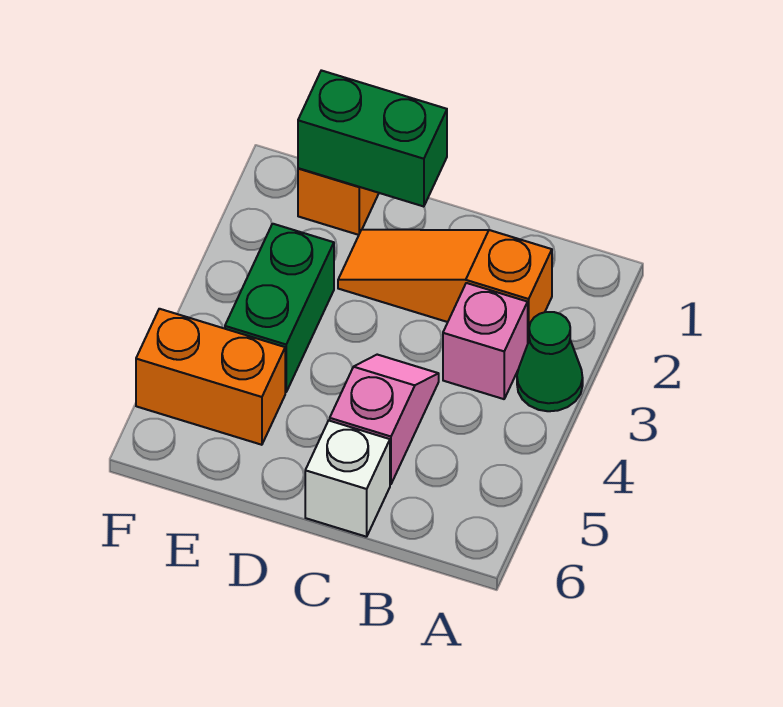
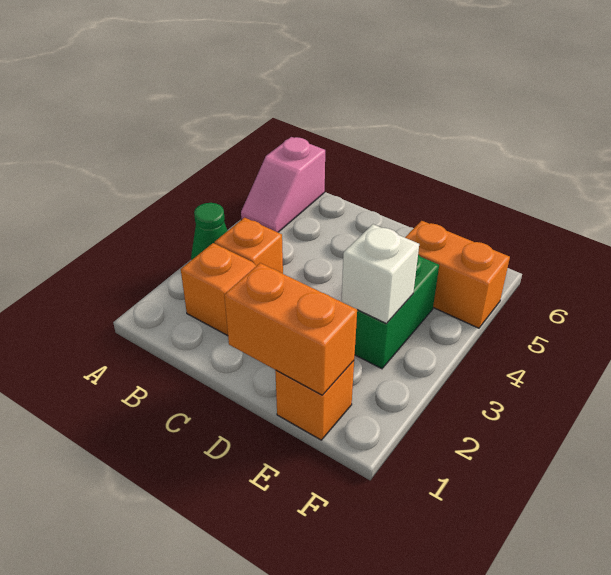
pink 1x1 brick [443,283,528,399] -> orange 1x1 brick [215,217,283,274]
pink 1x2 slope [330,355,439,484] -> pink 1x2 slope moved to [241,137,325,232]
white 1x1 brick [305,421,390,537] -> white 1x1 brick moved to [341,224,419,324]
green 1x2 brick [298,70,447,207] -> orange 1x2 brick [224,263,357,395]

